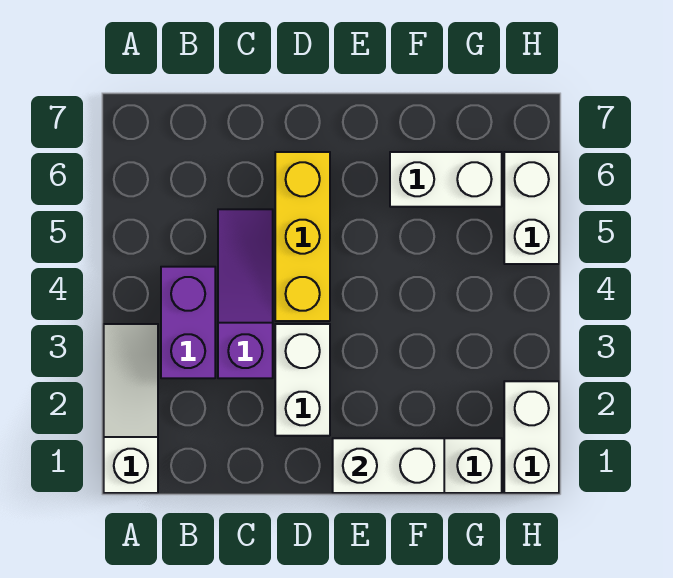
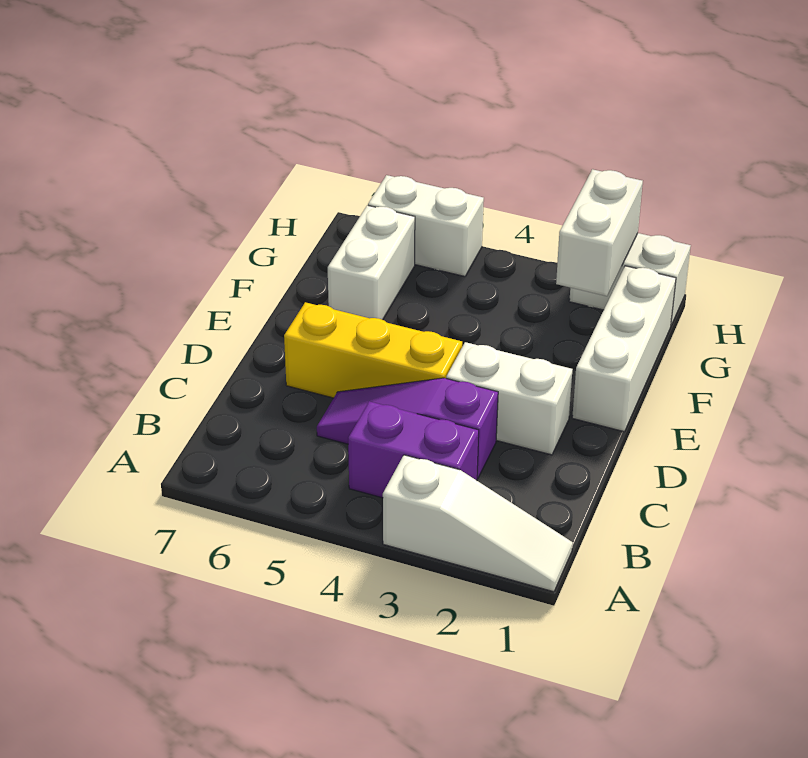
white 1x3 slope [104,324,158,493] -> white 1x3 slope turned to [383,455,573,592]
white 1x2 brick [333,438,444,493] -> white 1x2 brick moved to [556,169,643,296]

